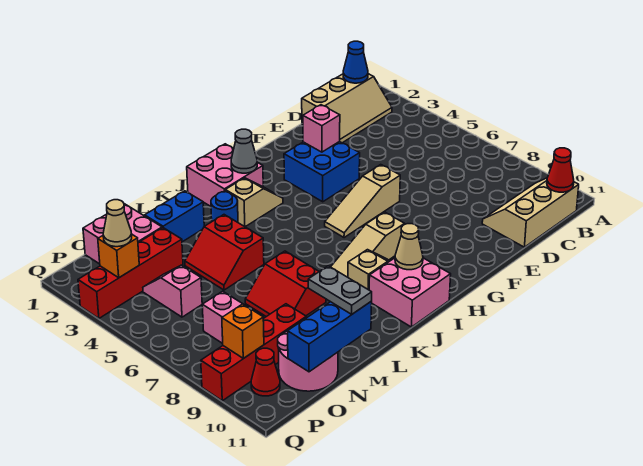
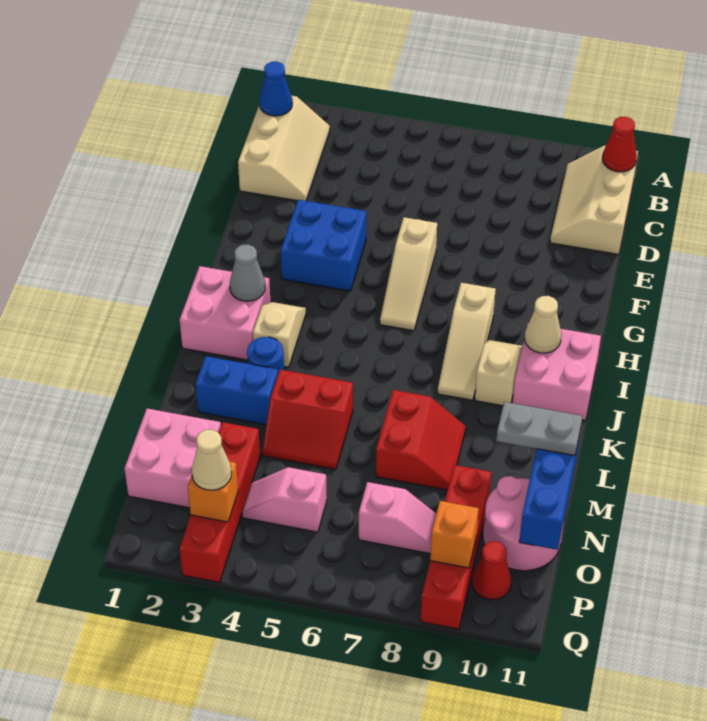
pink 1x1 brick [303,105,340,152] -> none
blue 1x2 brick [145,191,204,242] -> blue 1x2 brick turned to [196,356,278,425]
red 2x2 slope [245,251,326,317] -> red 2x2 slope turned to [376,390,466,490]

